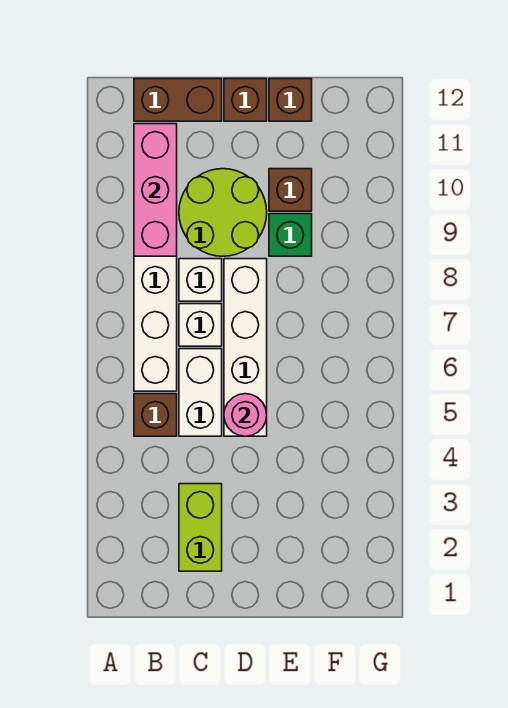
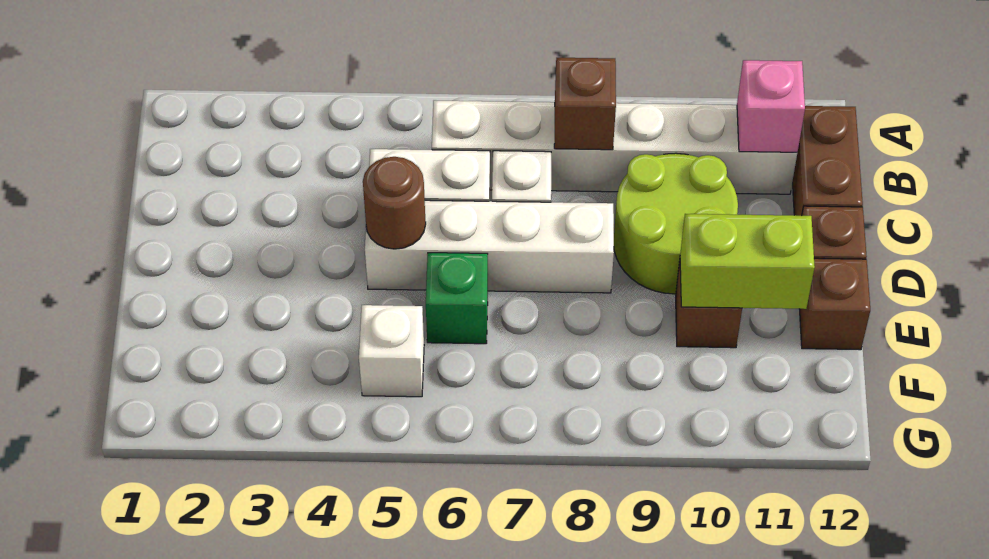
brown 1x1 brick [134,394,177,436] -> brown 1x1 brick moved to [554,58,616,150]
pink 1x3 brick [134,124,177,256] -> pink 1x1 brick [737,60,805,152]
lime 1x2 brick [179,484,222,571] -> lime 1x2 brick moved to [680,214,815,309]
white 1x1 brick [179,259,222,301] -> white 1x1 brick moved to [359,305,424,397]
pink 1x1 round brick [224,394,267,436] -> brown 1x1 round brick [363,157,426,249]
green 1x1 brick [269,214,312,256] -> green 1x1 brick moved to [426,253,488,344]

